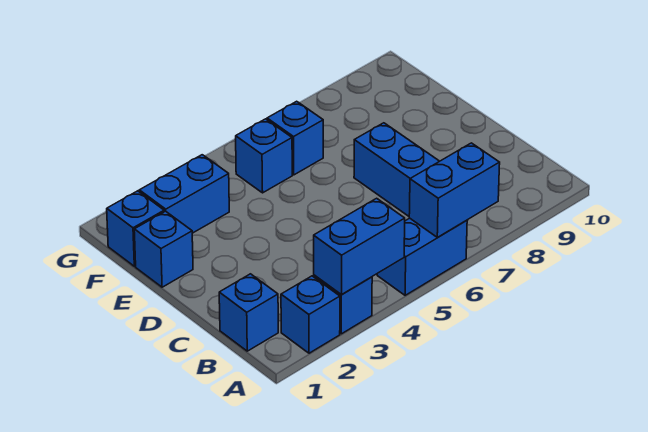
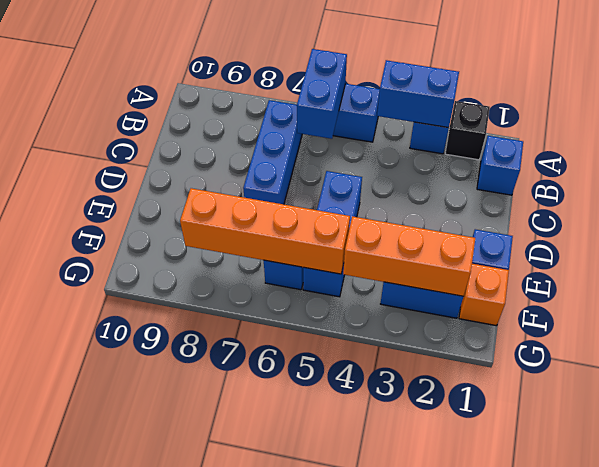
blue 1x1 brick [281,276,340,353] -> black 1x1 brick [445,101,490,160]
blue 1x2 brick [409,143,500,237] -> blue 1x2 brick turned to [297,49,347,139]
blue 1x1 brick [107,191,164,266] -> orange 1x1 brick [459,264,509,326]
none -> orange 1x3 brick [343,216,475,296]
blue 1x1 brick [236,119,292,193] -> blue 1x3 brick [303,171,362,297]
none -> orange 1x4 brick [180,188,350,274]

